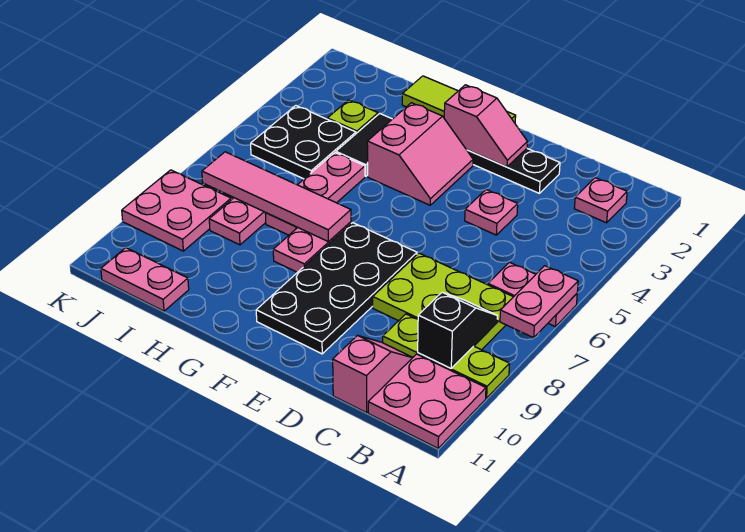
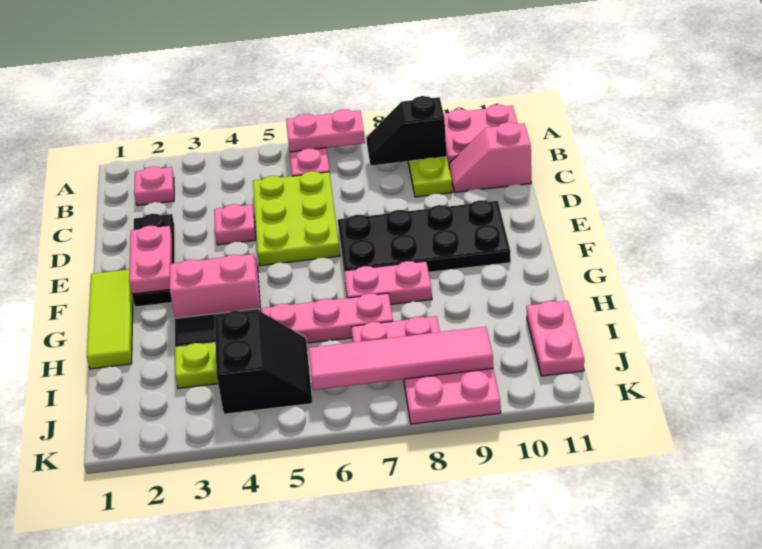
lime 2x3 plate [373,253,513,350] -> lime 2x3 plate moved to [253,171,340,266]
pink 1x2 slope [444,85,527,167] -> pink 1x2 plate [129,226,172,294]
pink 1x4 tile [202,152,351,242] -> pink 1x4 tile turned to [309,327,493,390]
black 2x2 plate [251,106,356,179] -> black 2x2 slope [215,310,312,414]

